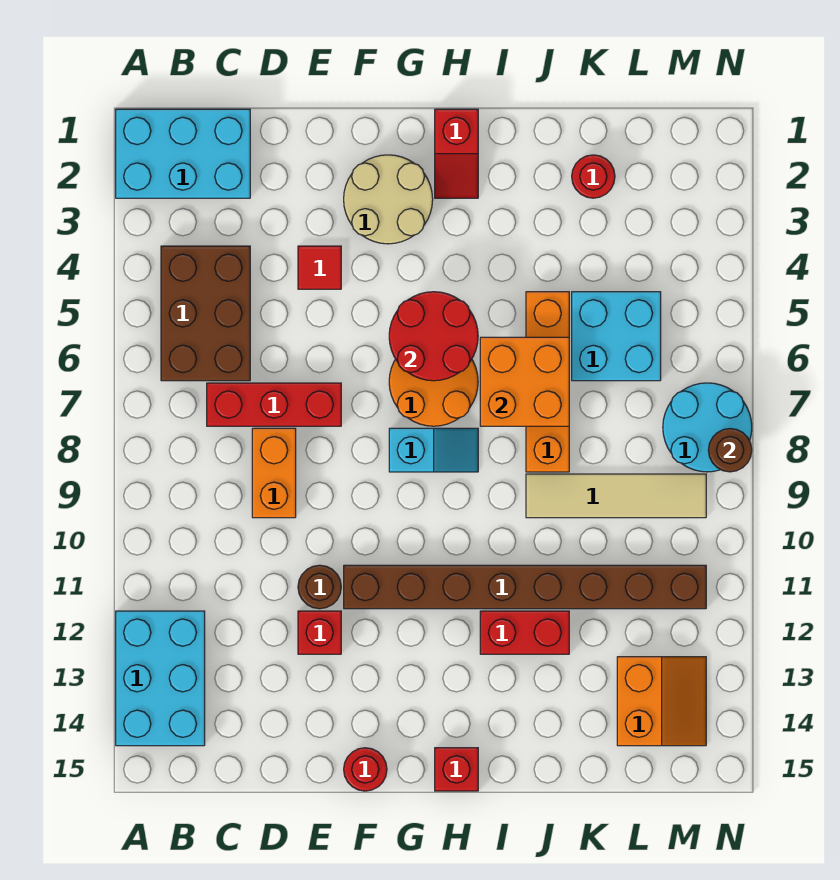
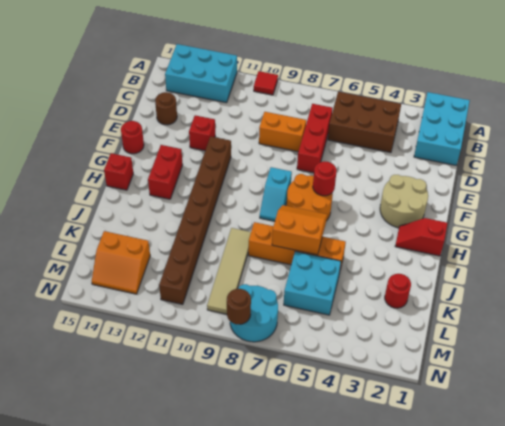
red 1x1 tile [298,246,341,289] -> red 1x1 tile moved to [254,71,278,95]
brown 1x1 round brick [298,565,341,609] -> brown 1x1 round brick moved to [155,92,177,125]
red 2x2 round brick [389,292,478,381] -> red 1x1 round brick [313,161,337,196]
orange 2x2 brick [480,337,569,426] -> orange 2x2 slope [272,205,327,255]
red 1x2 brick [480,611,569,654] -> red 1x2 brick moved to [148,145,183,199]

